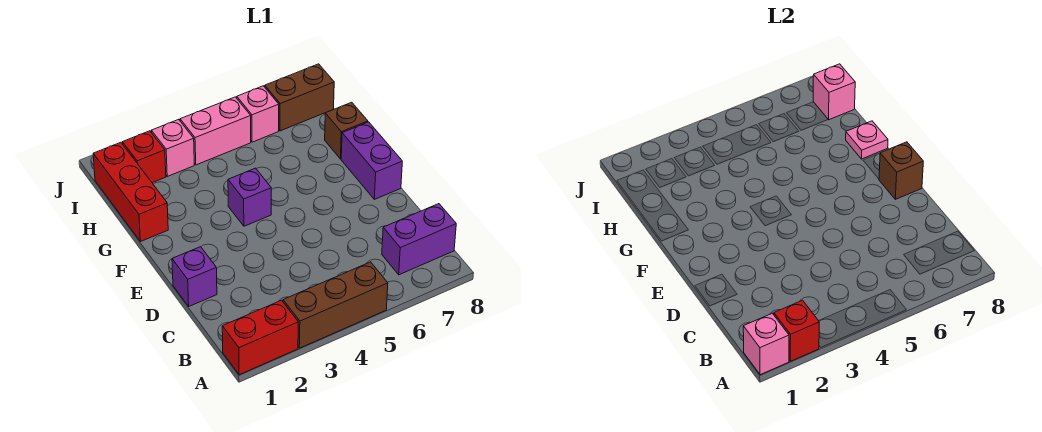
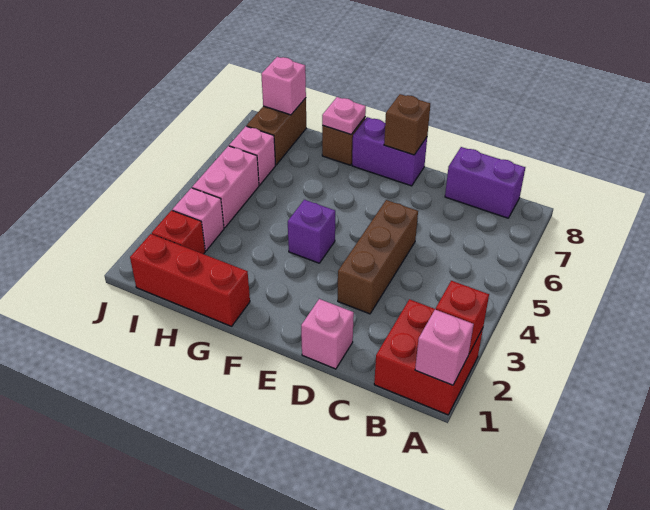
red 1x2 brick [222,300,298,375] -> red 2x2 brick [374,299,483,415]
brown 1x3 brick [283,262,388,348] -> brown 1x3 brick moved to [338,200,418,314]
purple 1x2 brick [382,204,456,275] -> purple 1x2 brick turned to [445,147,525,218]
purple 1x1 brick [172,247,217,306] -> pink 1x1 brick [301,299,354,369]

